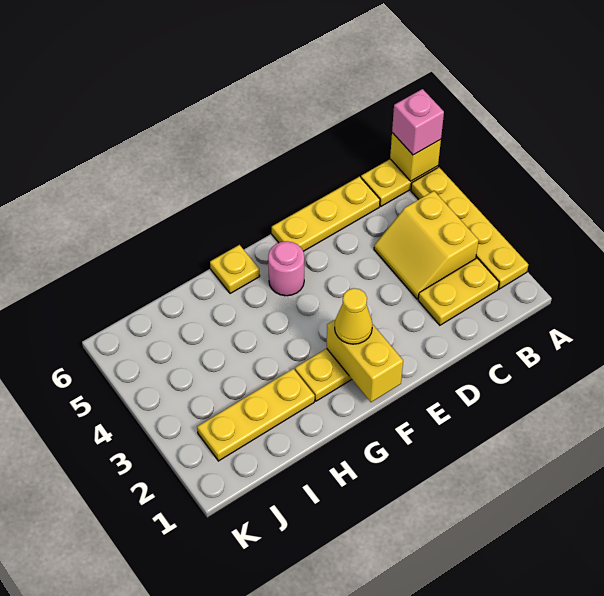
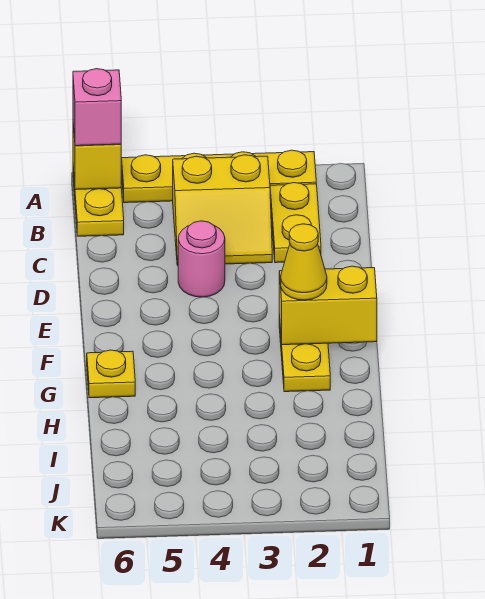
yellow 1x3 plate [272,177,380,251] -> none
pink 1x1 round brick [268,241,304,296] -> pink 1x1 round brick moved to [178,221,225,297]
yellow 1x3 plate [197,369,315,461] -> none

